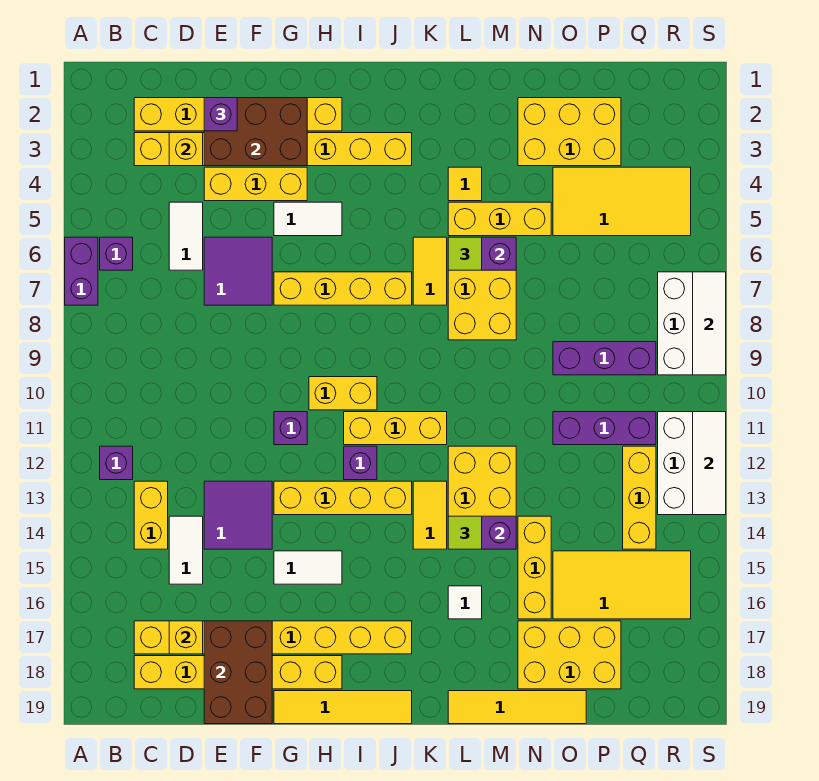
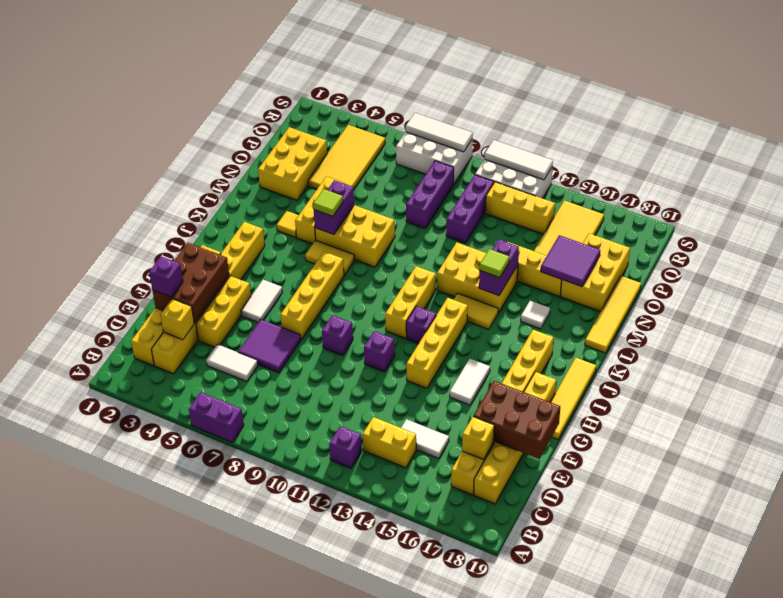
purple 1x1 brick [100,237,133,270] -> purple 1x1 brick moved to [322,315,353,355]
purple 2x2 tile [204,481,272,549] -> purple 2x2 tile moved to [541,235,600,287]
yellow 1x2 brick [309,377,377,410] -> none

